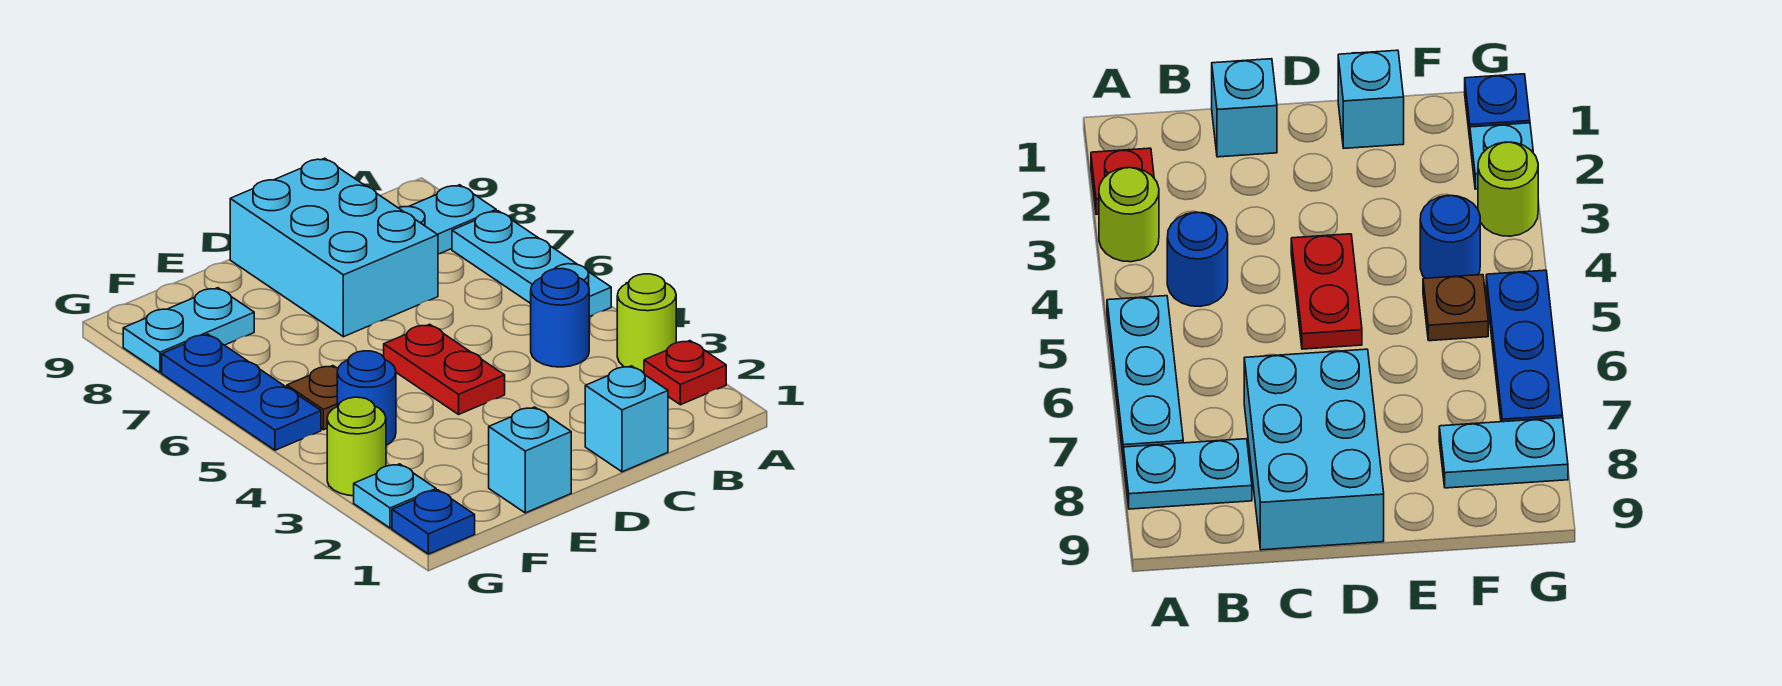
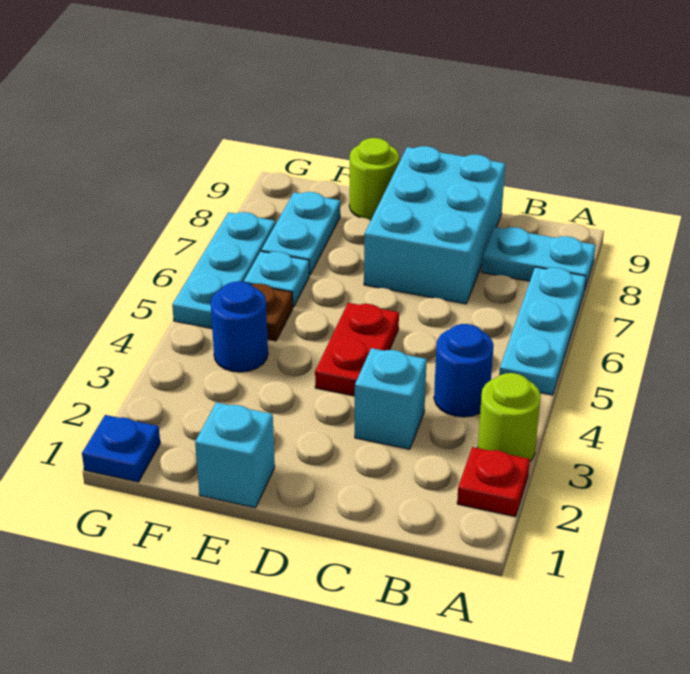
cyan 1x1 brick [585,366,668,472] -> cyan 1x1 brick moved to [355,348,427,449]
cyan 1x2 plate [123,288,254,372] -> cyan 1x2 plate turned to [261,192,340,275]
cyan 1x1 plate [354,464,436,528] -> cyan 1x1 plate moved to [244,251,309,307]
lime 1x1 round brick [327,397,386,496] -> lime 1x1 round brick moved to [349,138,399,220]
blue 1x3 plate [162,334,321,450] -> cyan 1x3 plate [172,212,275,328]

